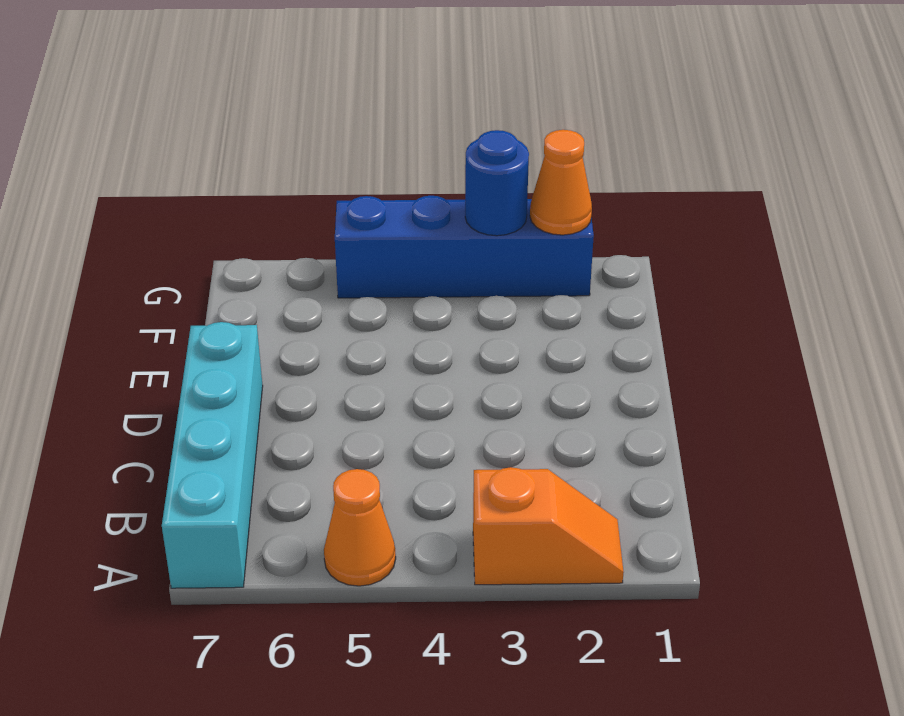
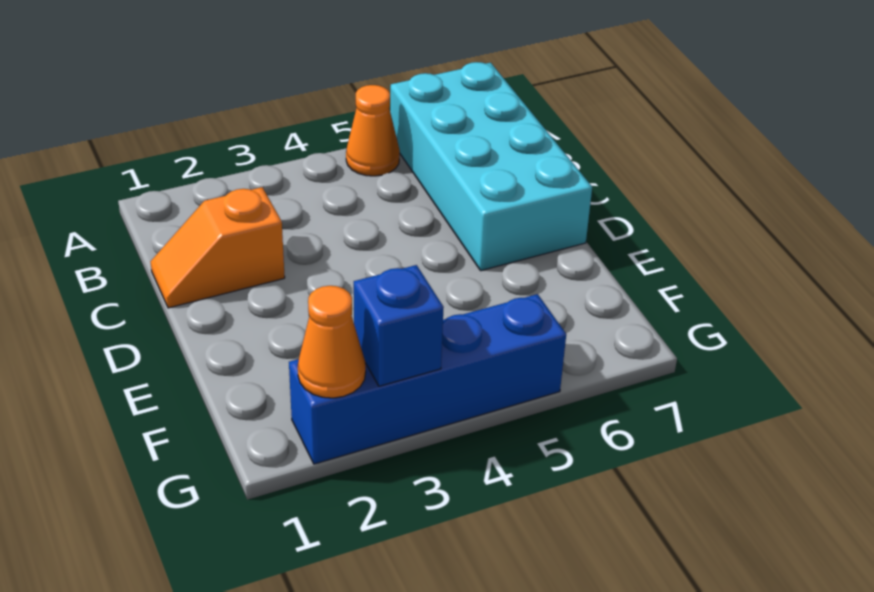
orange 1x2 slope [473,467,624,585] -> orange 1x2 slope moved to [150,187,285,308]
cyan 1x4 brick [162,322,263,588] -> cyan 2x4 brick [390,62,592,271]
blue 1x1 round brick [465,130,529,236] -> blue 1x1 brick [354,265,444,386]

